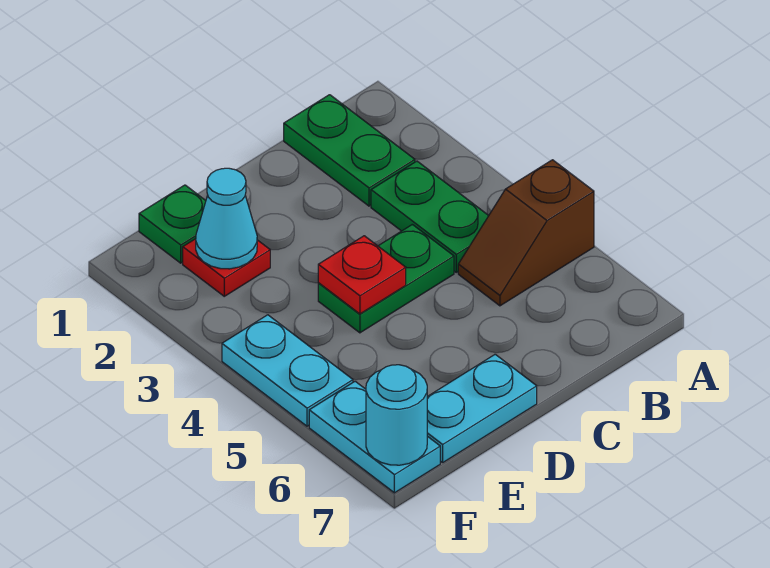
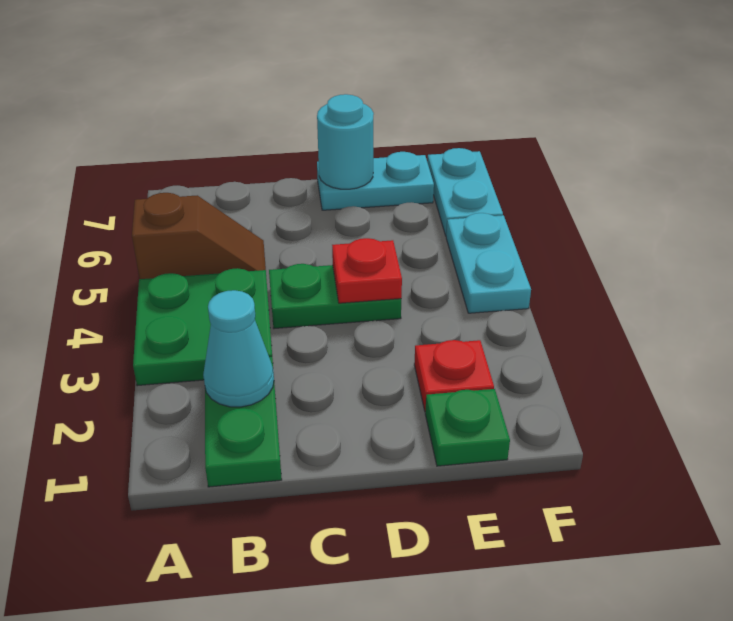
green 1x2 plate [371,161,489,272] -> green 2x2 plate [133,268,272,386]
cyan 1x1 cone [196,168,257,269] -> cyan 1x1 cone moved to [203,290,274,407]
cyan 1x1 round brick [366,365,427,465] -> cyan 1x1 round brick moved to [317,94,374,189]

